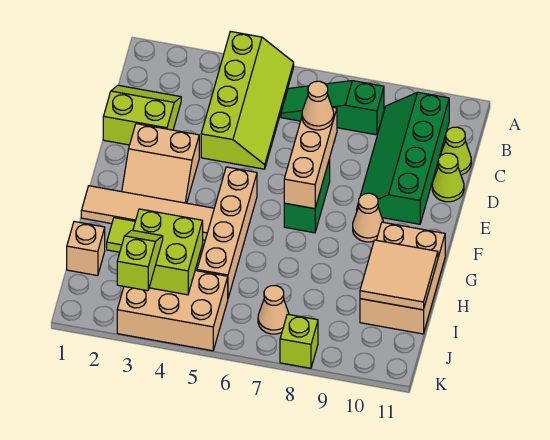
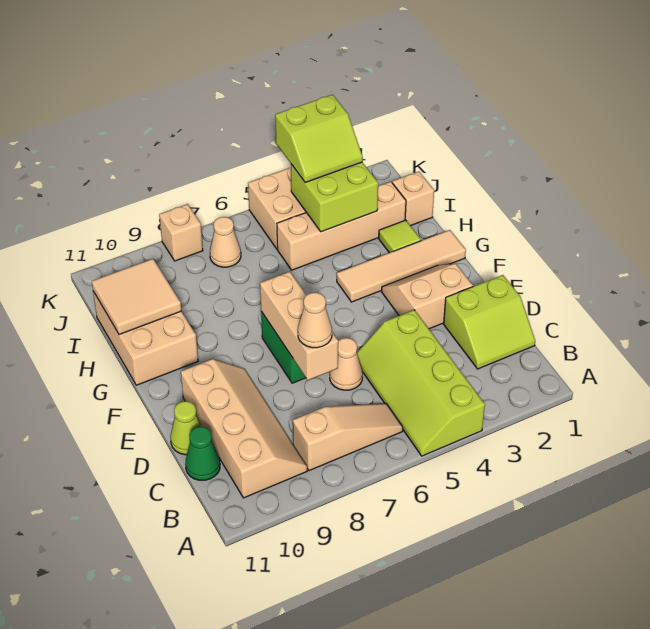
green 1x3 slope [281,81,384,135] -> tan 1x3 slope [293,403,403,471]
green 2x4 slope [357,92,449,224] -> tan 2x4 slope [181,359,307,498]
lime 1x1 cone [440,127,471,175] -> green 1x1 cone [185,427,220,480]
tan 1x4 brick [197,167,257,298] -> tan 1x4 brick turned to [277,182,406,270]
tan 1x1 cone [353,193,383,242] -> tan 1x1 cone moved to [330,338,363,390]
lime 1x2 slope [117,230,163,291] -> lime 2x2 slope [275,95,363,182]
lime 1x1 brick [280,314,318,368] -> tan 1x1 brick [159,204,203,261]

